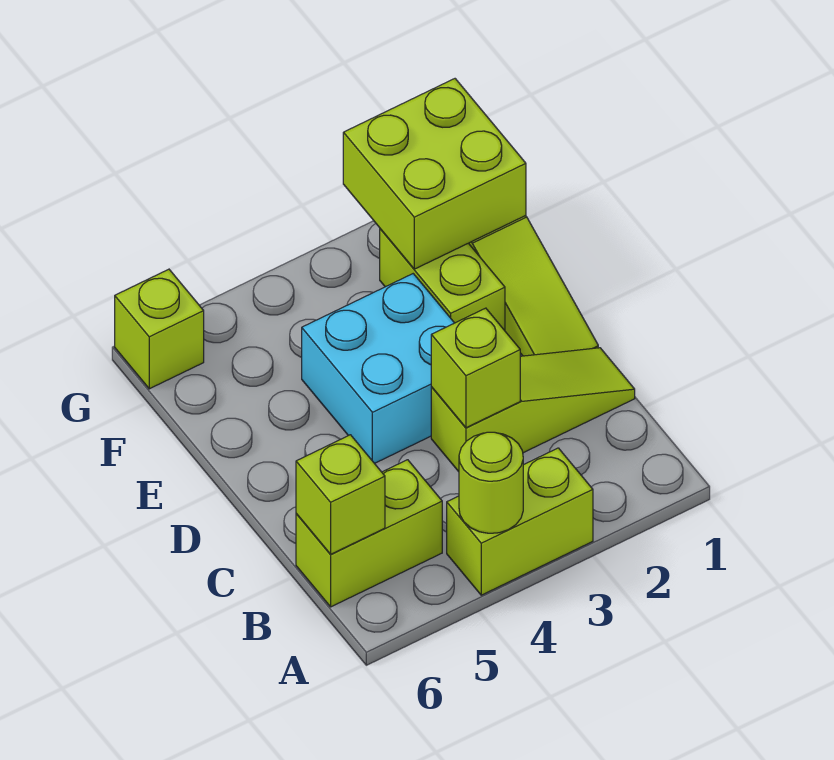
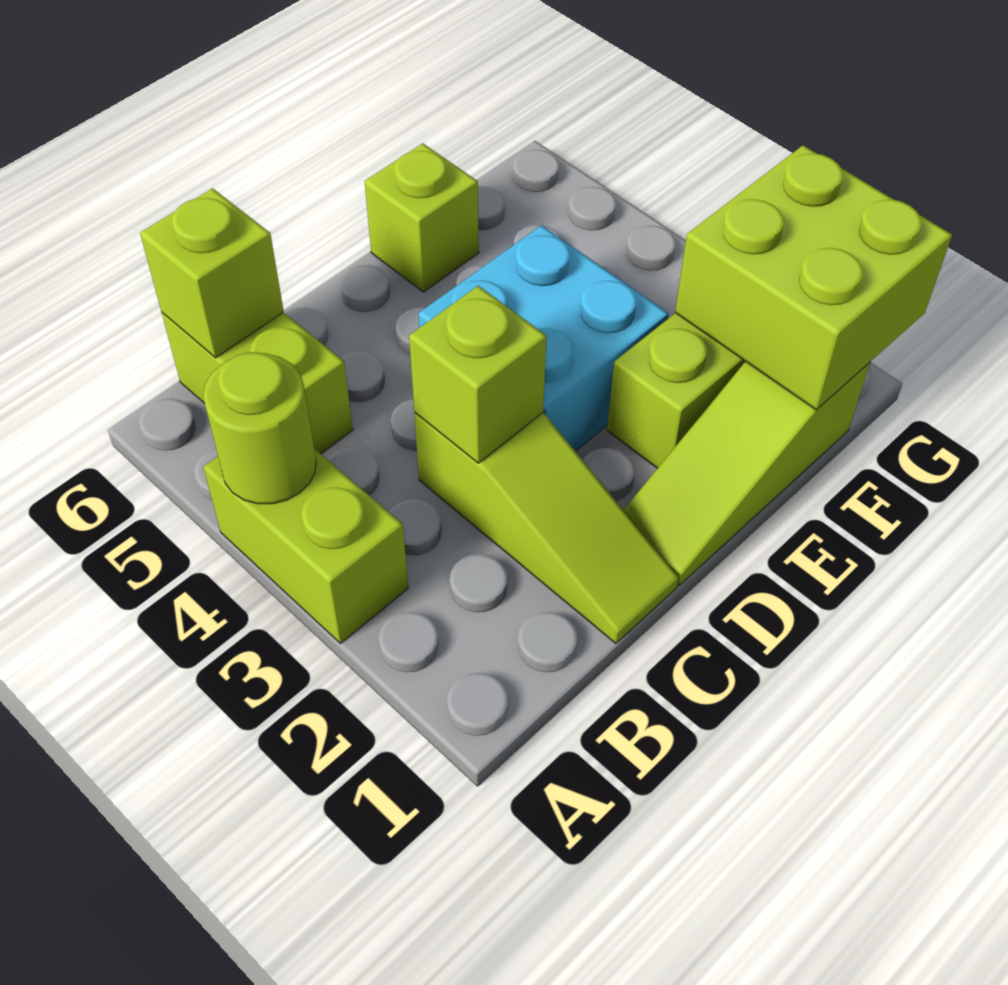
lime 1x1 brick [115,269,204,389] -> lime 1x1 brick moved to [365,143,479,292]

